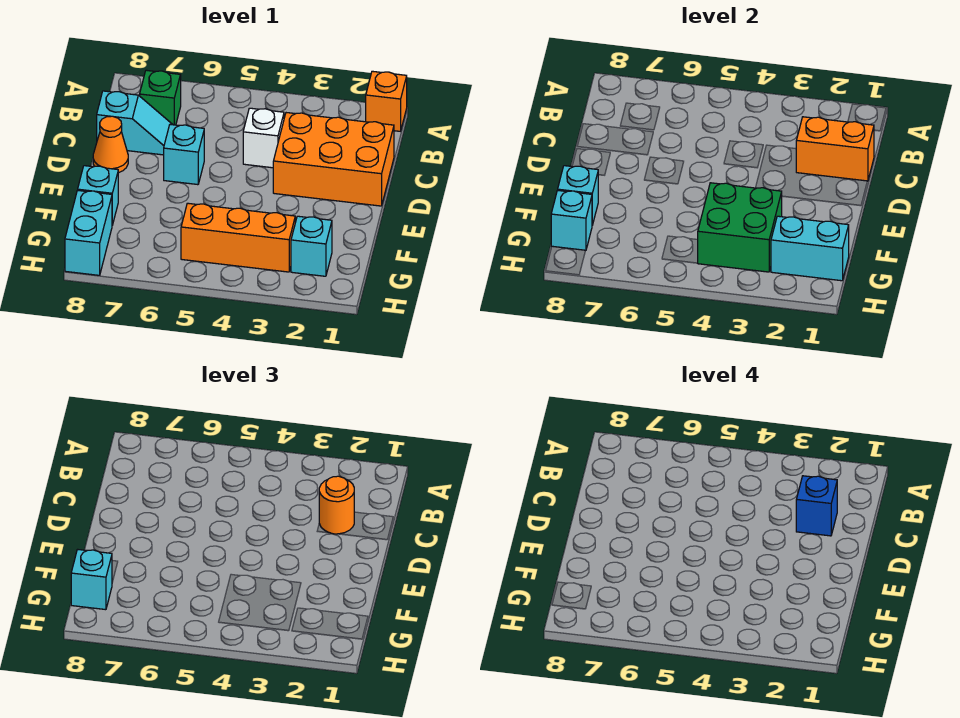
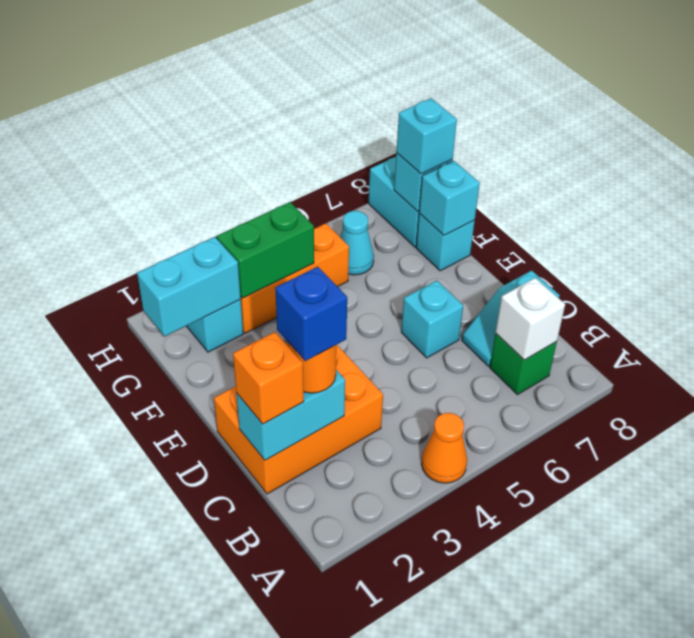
orange 1x1 brick [366,71,407,131] -> orange 1x1 brick moved to [233,332,304,424]
orange 1x2 brick [796,117,874,181] -> cyan 1x2 brick [236,370,345,460]
white 1x1 brick [243,108,284,168] -> white 1x1 brick moved to [496,278,565,360]
orange 1x1 cone [93,116,128,173] -> orange 1x1 cone moved to [422,413,467,483]
green 2x2 brick [698,183,782,272] -> green 1x2 brick [217,202,314,298]
none -> cyan 1x1 cone [340,211,374,275]

